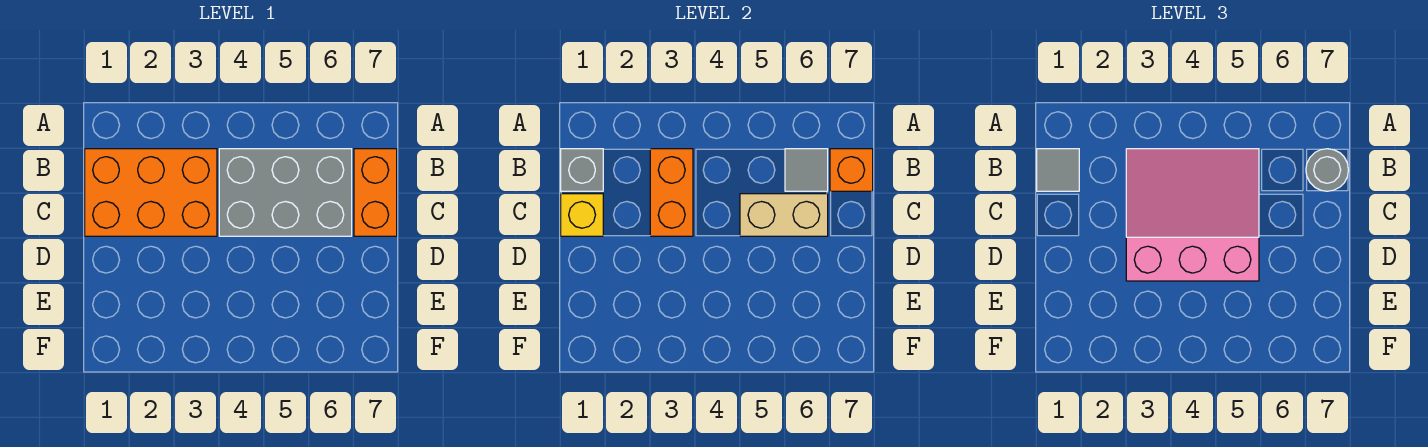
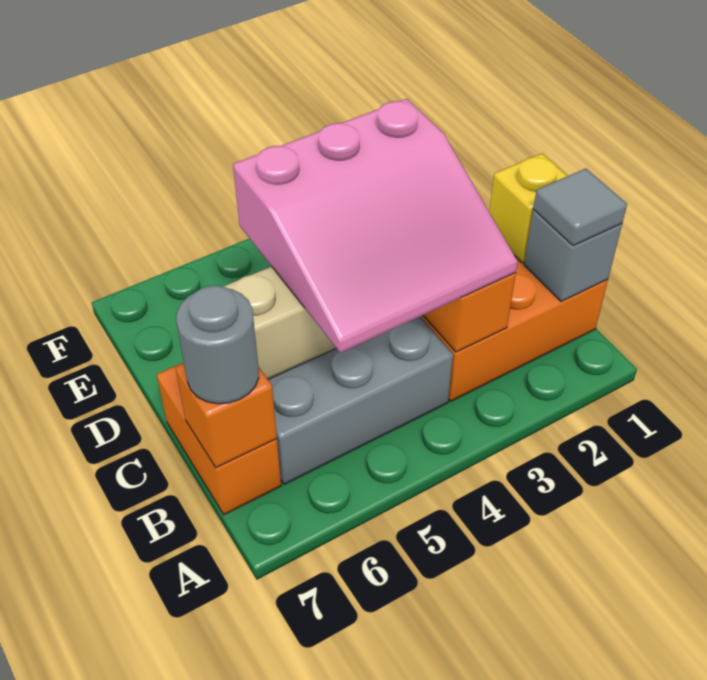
grey 1x1 tile [785,149,828,191] -> none

